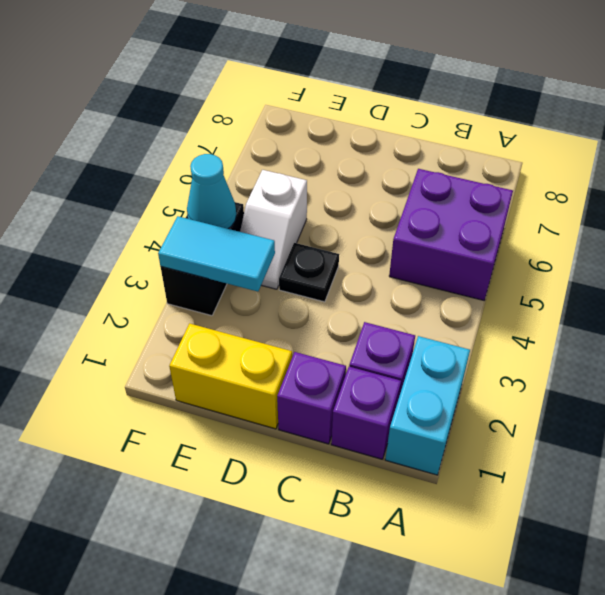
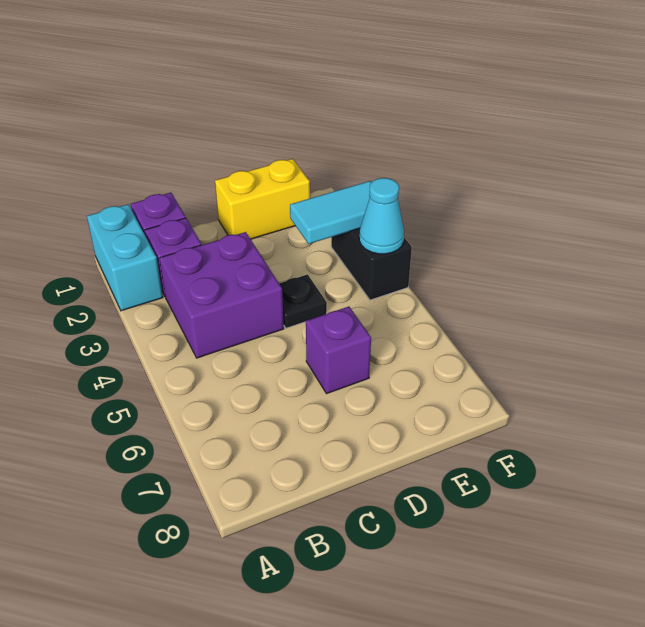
purple 2x2 brick [389,169,513,300] -> purple 2x2 brick moved to [160,232,284,358]
purple 1x1 brick [277,352,346,444] -> purple 1x1 brick moved to [306,307,371,394]
white 1x2 slope [240,170,307,289] -> none

